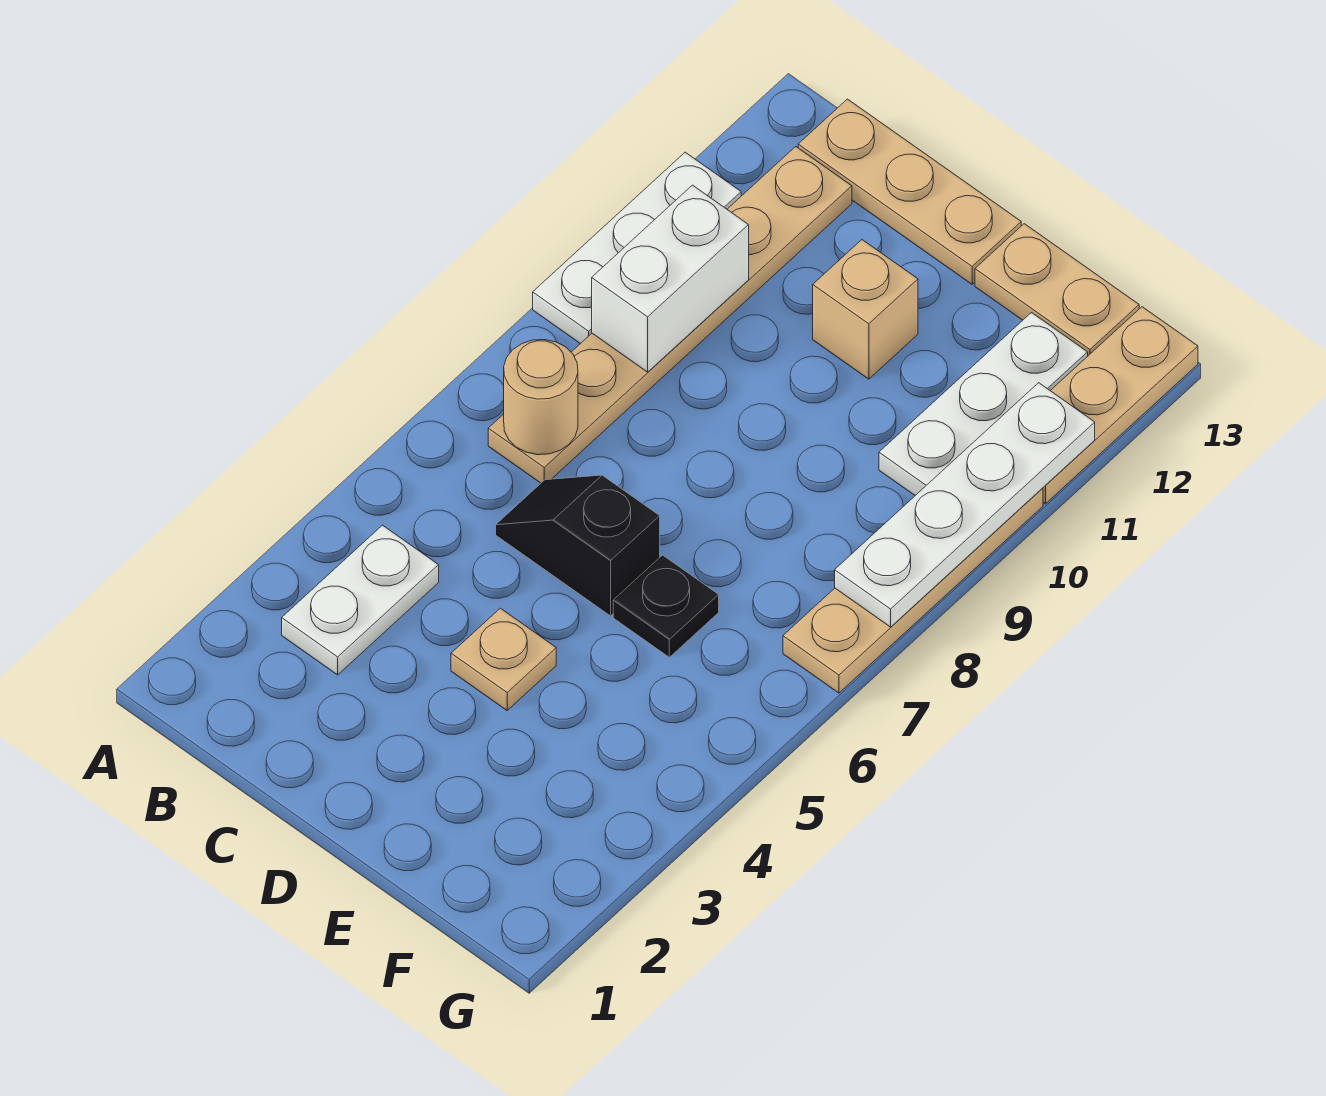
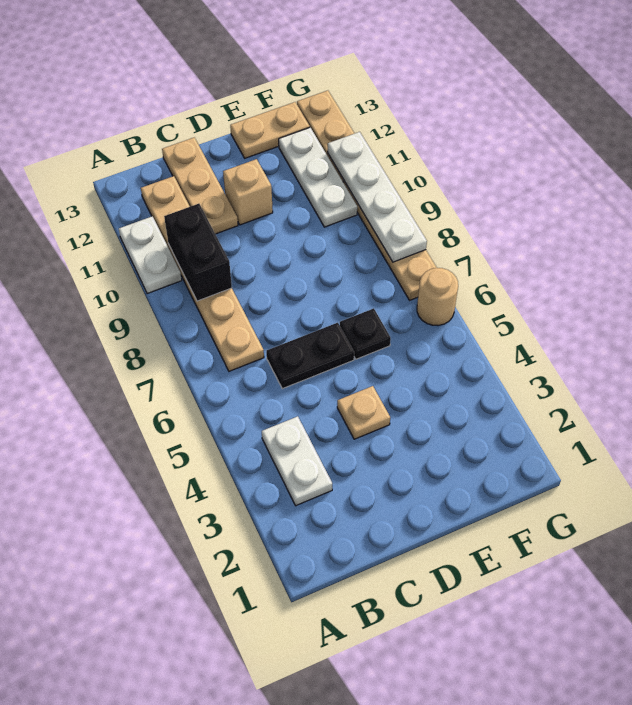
white 1x3 plate [533,152,741,344] -> white 1x2 plate [119,216,182,294]
tan 1x1 round brick [504,340,578,455] -> tan 1x1 round brick moved to [417,268,458,326]
white 1x2 brick [592,185,749,372] -> black 1x2 brick [164,204,232,301]
tan 1x3 plate [798,99,1021,284] -> tan 1x3 plate turned to [162,137,238,234]
black 1x2 slope [496,475,660,616] -> black 1x2 plate [266,323,354,389]

